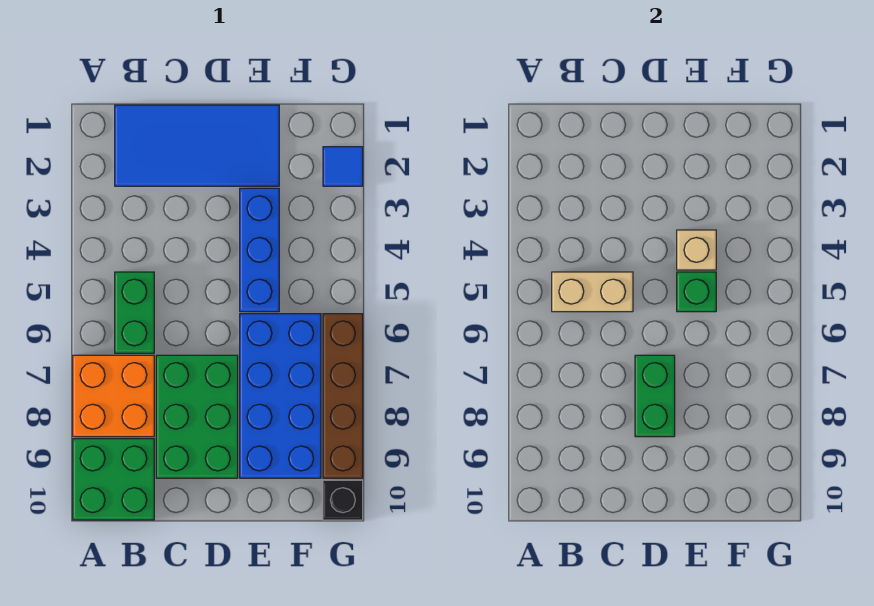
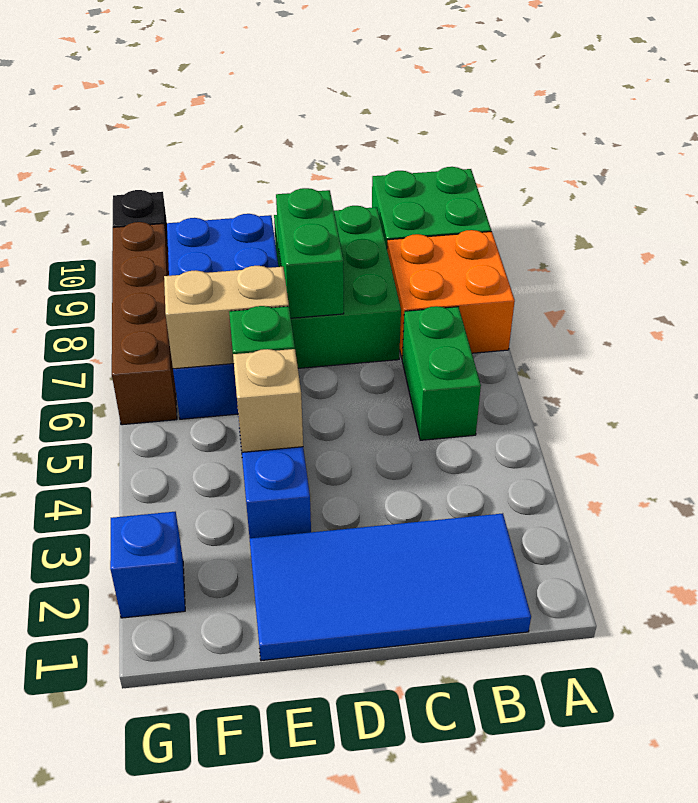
tan 1x2 brick [552,272,633,312] -> tan 1x2 brick moved to [164,266,289,369]
blue 1x1 tile [323,147,363,186] -> blue 1x1 brick [110,512,185,618]

